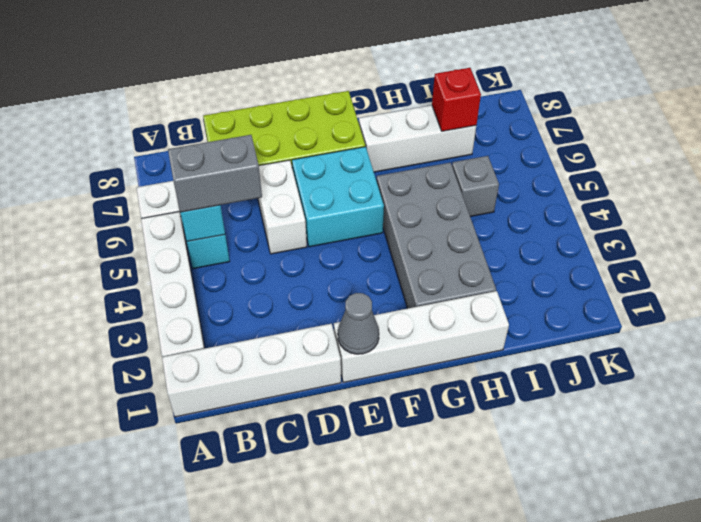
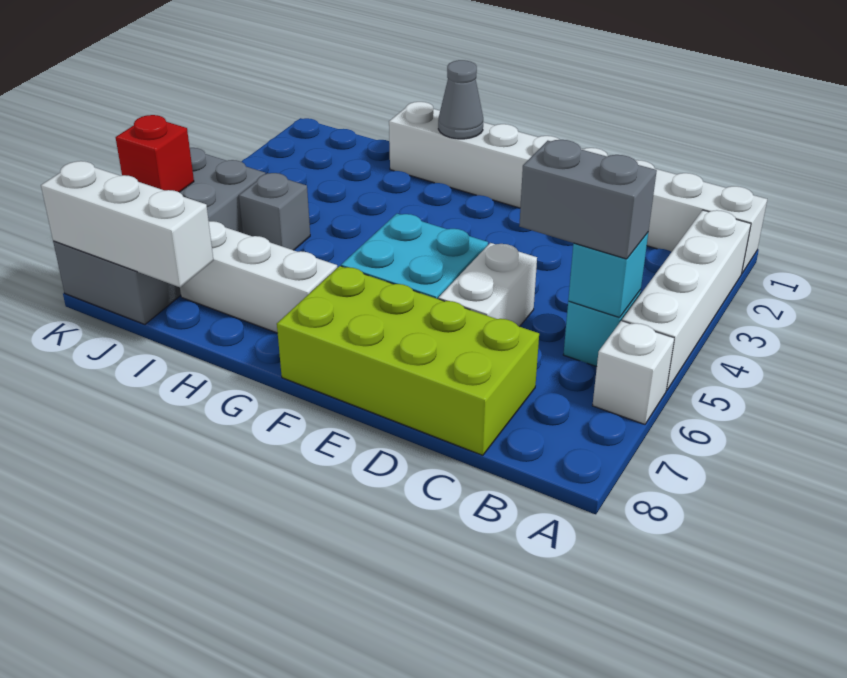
grey 1x1 cone [338,293,379,354] -> grey 1x1 cone moved to [438,60,483,139]
grey 2x4 brick [377,163,496,309] -> grey 2x4 brick moved to [53,148,265,324]
red 1x1 brick [432,68,481,131] -> red 1x1 brick moved to [116,115,194,192]
none -> white 1x3 brick [41,161,213,287]

